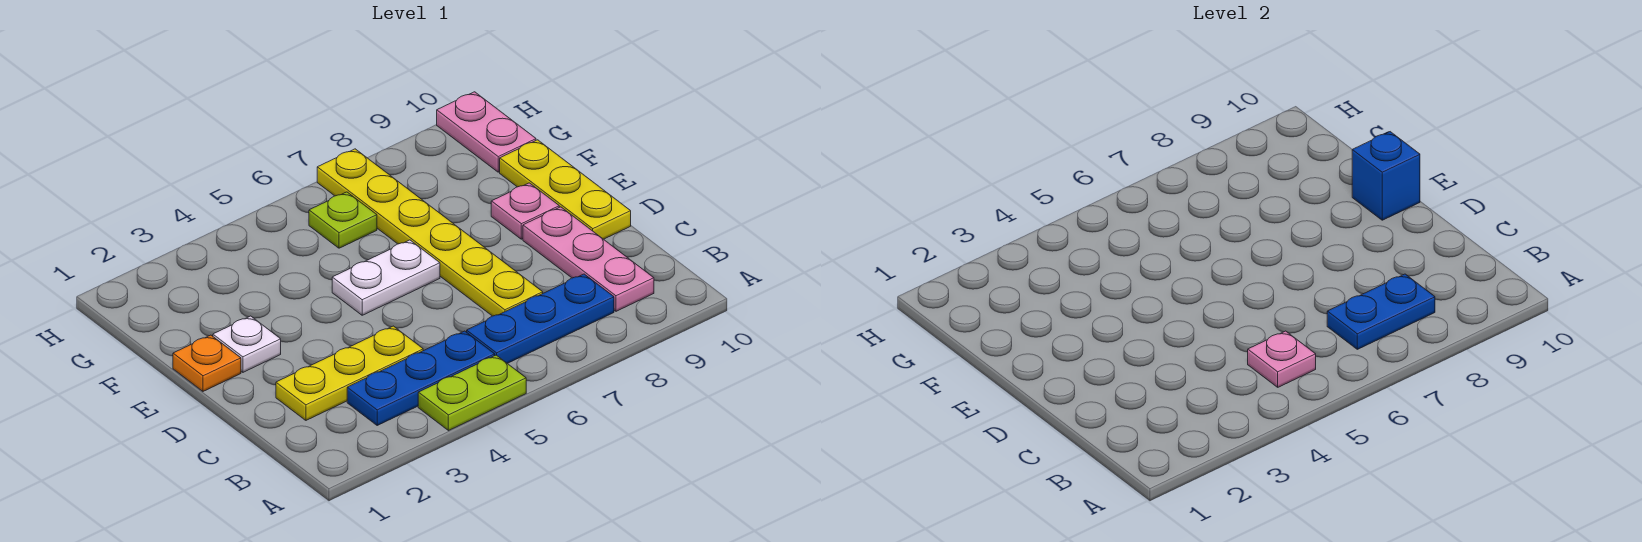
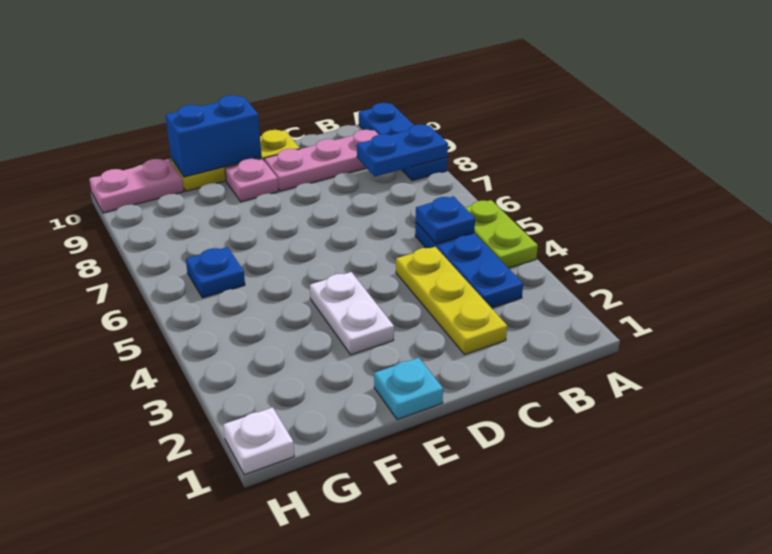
pink 1x1 plate [1248,331,1316,387] -> blue 1x1 plate [416,196,475,244]
blue 1x3 plate [467,274,614,363] -> blue 1x3 plate moved to [359,103,447,181]
blue 1x2 plate [1327,274,1435,349] -> blue 1x2 plate turned to [357,125,448,177]
yellow 1x6 plate [317,149,543,316] -> none
orange 1x1 plate [173,335,241,391] -> cyan 1x1 plate [374,358,443,420]
white 1x1 plate [213,316,281,372] -> white 1x1 plate moved to [223,407,294,475]
white 1x2 plate [332,240,440,315] -> white 1x2 plate moved to [310,272,394,355]
blue 1x1 brick [1352,132,1420,220] -> blue 1x2 brick [165,95,262,177]
lime 1x1 plate [309,192,377,248] -> blue 1x1 plate [186,247,245,298]

